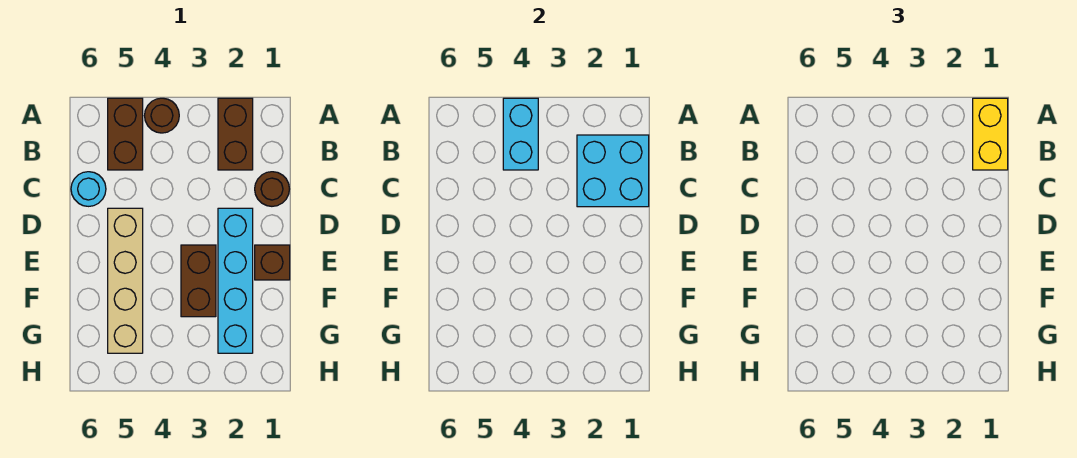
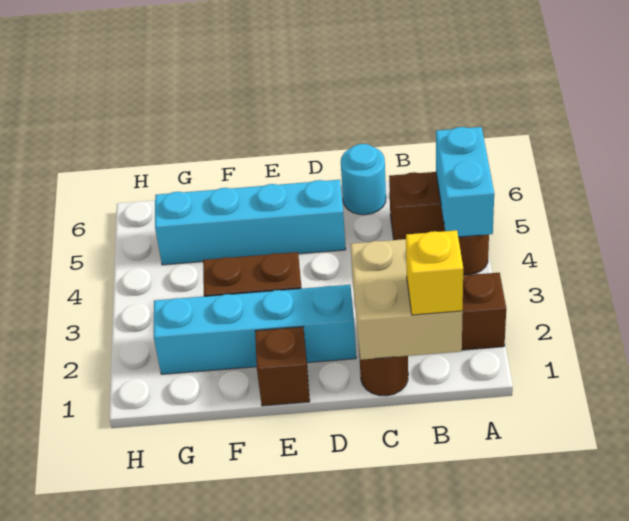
yellow 1x2 brick [973,98,1008,170] -> yellow 1x1 brick [406,230,463,315]
cyan 1x2 brick [503,98,538,170] -> cyan 1x2 brick turned to [436,127,494,237]
cyan 2x2 brick [577,135,649,207] -> tan 2x2 brick [351,239,463,360]
tan 1x4 brick [108,208,143,353] -> cyan 1x4 brick [155,180,346,265]

